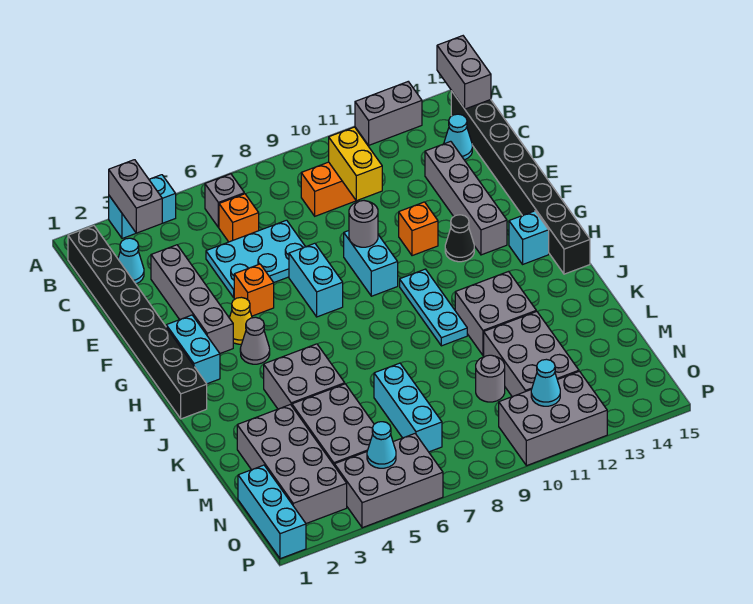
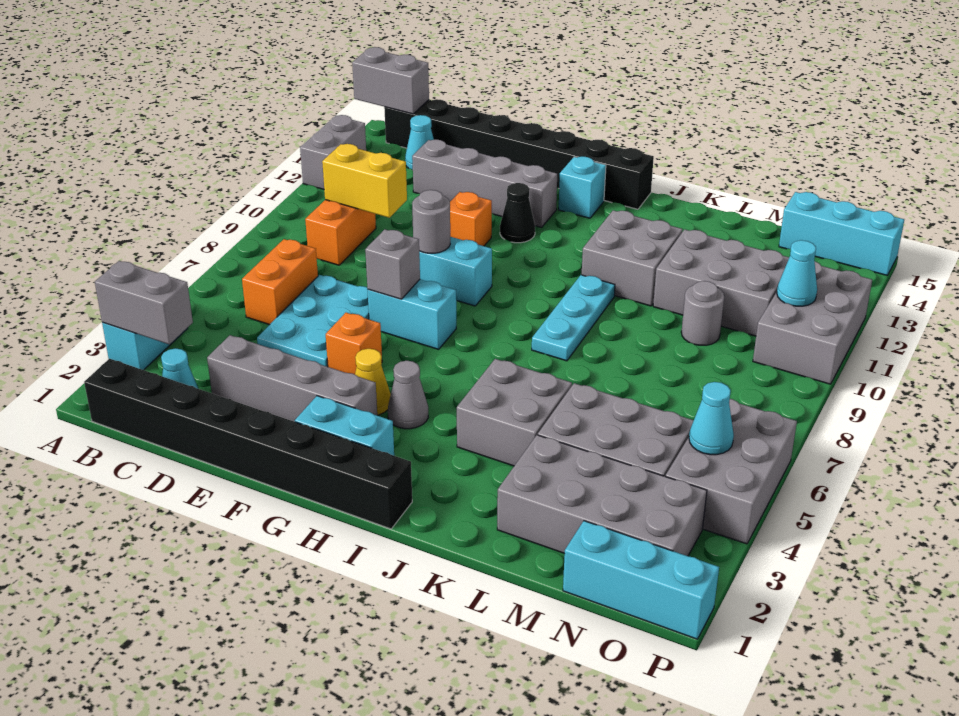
grey 1x1 brick [205,174,244,227] -> grey 1x1 brick moved to [365,229,420,299]
orange 1x1 brick [219,194,259,242] -> orange 1x2 brick [242,239,318,325]
cyan 1x3 plate [400,269,467,346] -> cyan 1x3 plate turned to [532,275,615,361]
cyan 1x3 brick [374,363,442,452] -> cyan 1x3 brick moved to [779,192,904,275]

